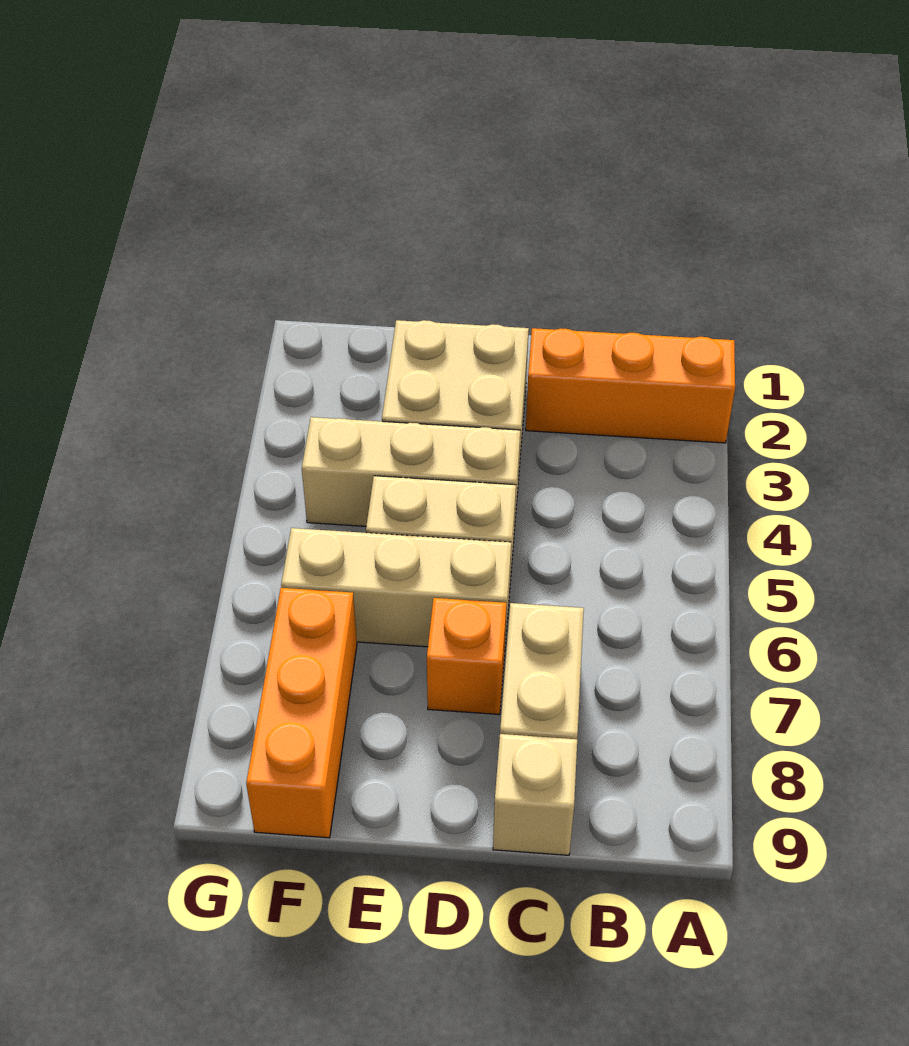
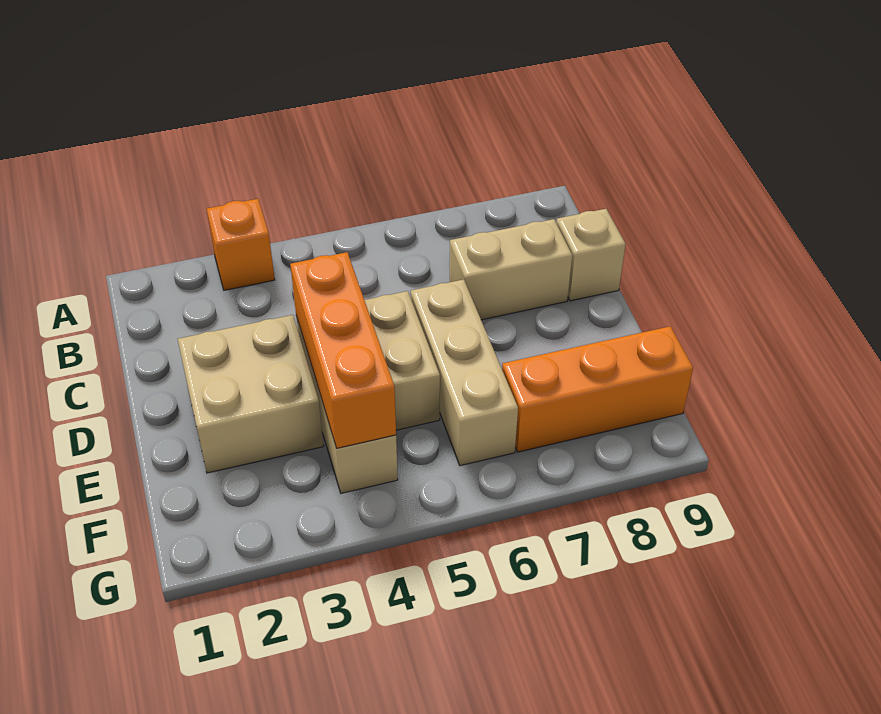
orange 1x3 brick [526,328,735,443] -> orange 1x3 brick moved to [290,252,396,448]
orange 1x1 brick [427,598,507,714] -> orange 1x1 brick moved to [207,199,275,290]

